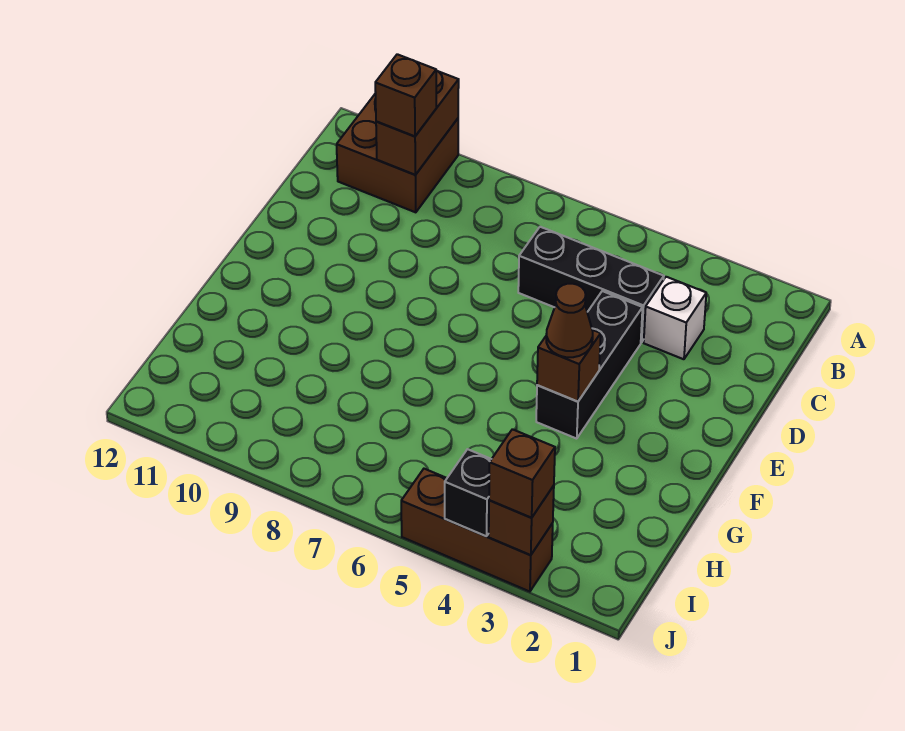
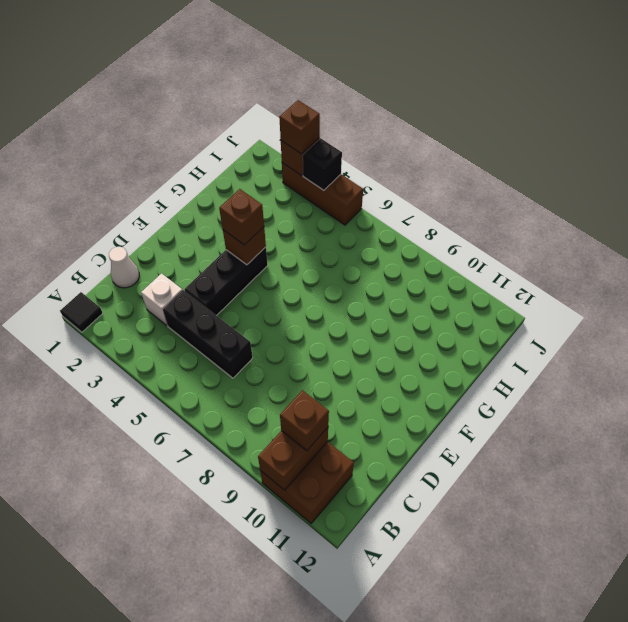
none -> black 1x1 tile [60,292,103,332]
none -> white 1x1 cone [109,247,139,288]
brown 1x1 cone [546,284,593,357] -> brown 1x1 brick [219,189,264,245]

